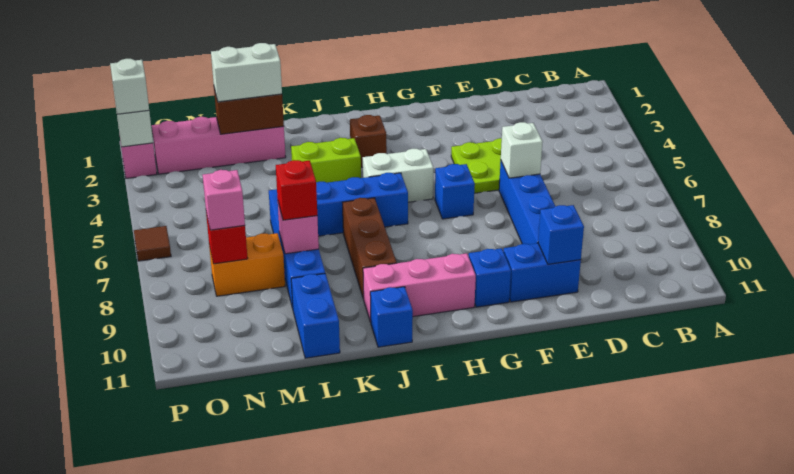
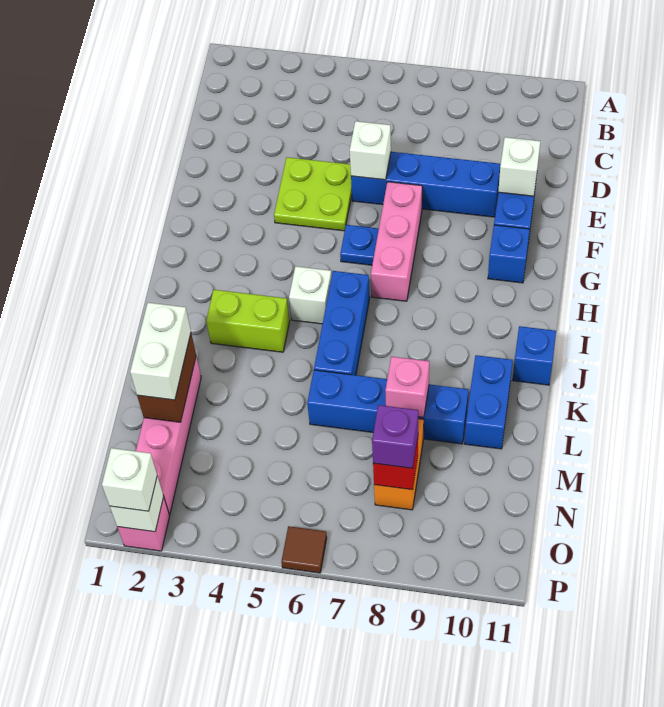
blue 1x1 brick [538,205,584,264] -> white 1x1 brick [498,137,540,196]
blue 1x1 brick [435,164,475,219] -> blue 1x1 plate [340,225,379,265]
white 1x2 brick [363,149,434,202] -> white 1x1 brick [289,266,331,324]
pink 1x3 brick [363,253,476,322] -> pink 1x3 brick moved to [371,182,422,301]
brown 1x1 brick [350,115,387,168] -> none
lime 1x2 brick [291,138,361,183] -> lime 1x2 brick turned to [206,290,290,352]
brown 1x3 brick [342,198,397,299] -> none
red 1x1 brick [276,160,317,220] -> none
blue 1x2 brick [291,274,340,358] -> blue 1x2 brick turned to [465,355,513,449]
pink 1x1 brick [203,170,245,230] -> purple 1x1 brick [372,405,418,468]

